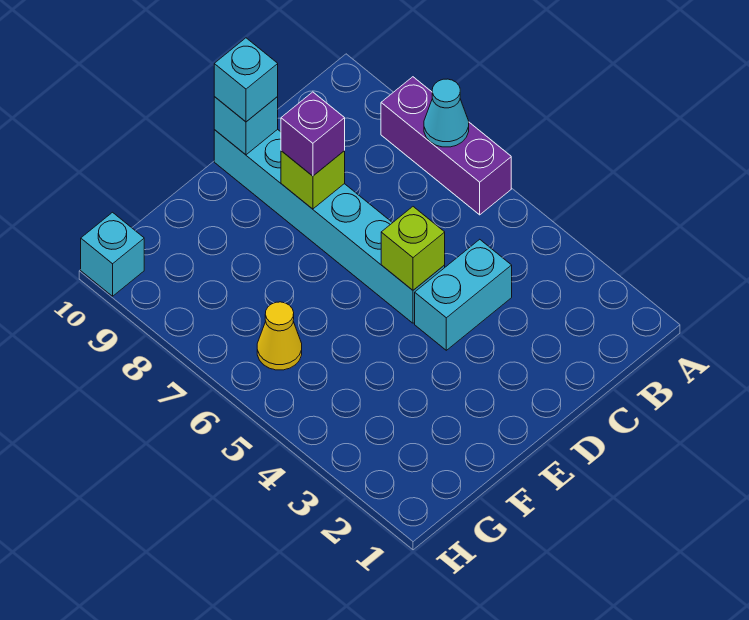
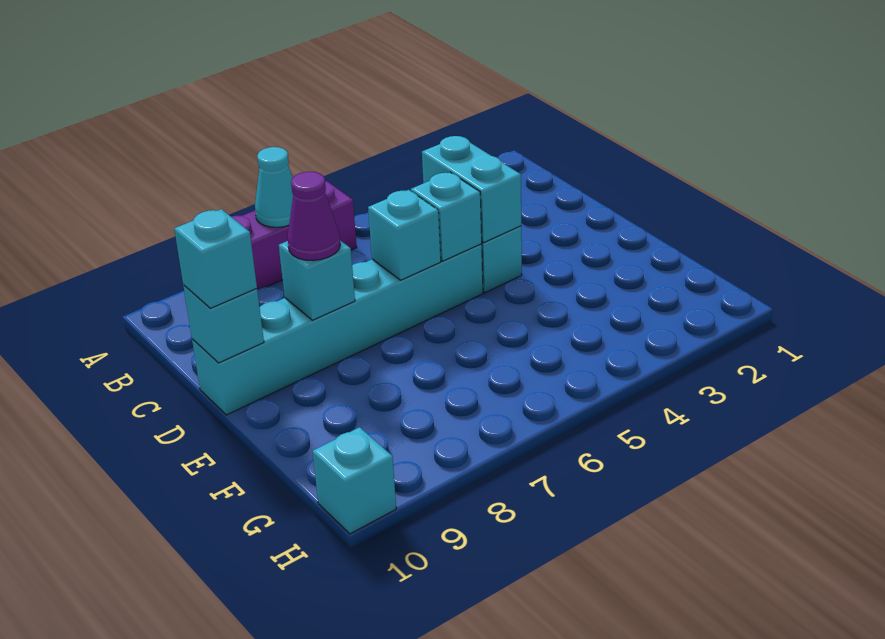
none -> cyan 1x2 brick [422,136,521,243]
lime 1x1 brick [381,207,445,290] -> cyan 1x1 brick [411,172,482,261]
none -> cyan 1x1 brick [368,190,441,280]
lime 1x1 brick [281,151,345,209] -> cyan 1x1 brick [279,241,355,320]
purple 1x1 brick [281,92,345,176] -> purple 1x1 cone [287,172,340,260]
yellow 1x1 cone [257,302,302,370] -> none

